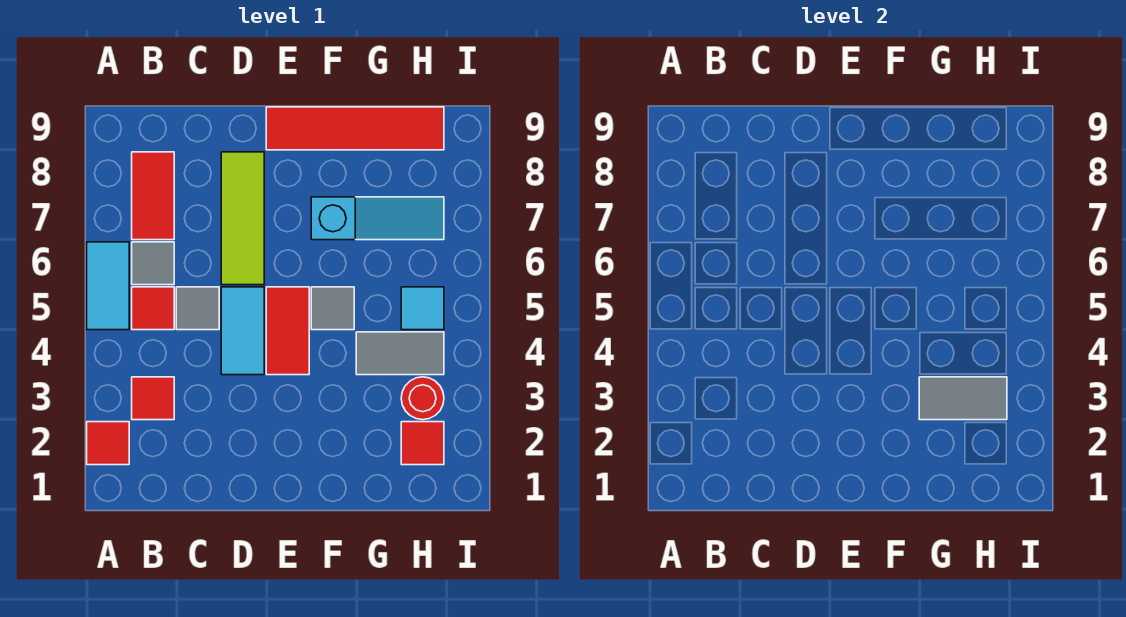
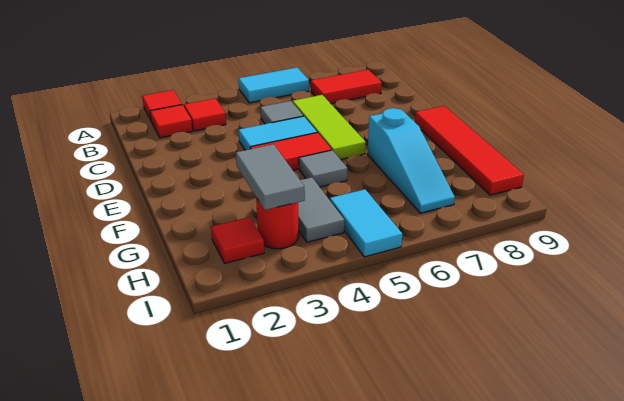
red 1x1 tile [132,287,174,330] -> red 1x1 tile moved to [150,105,192,138]
grey 1x1 tile [132,242,174,285] -> none
lime 1x3 tile [221,152,264,285] -> lime 1x3 tile turned to [293,95,366,160]
cyan 1x1 tile [401,287,444,330] -> cyan 1x2 tile [330,189,402,257]

